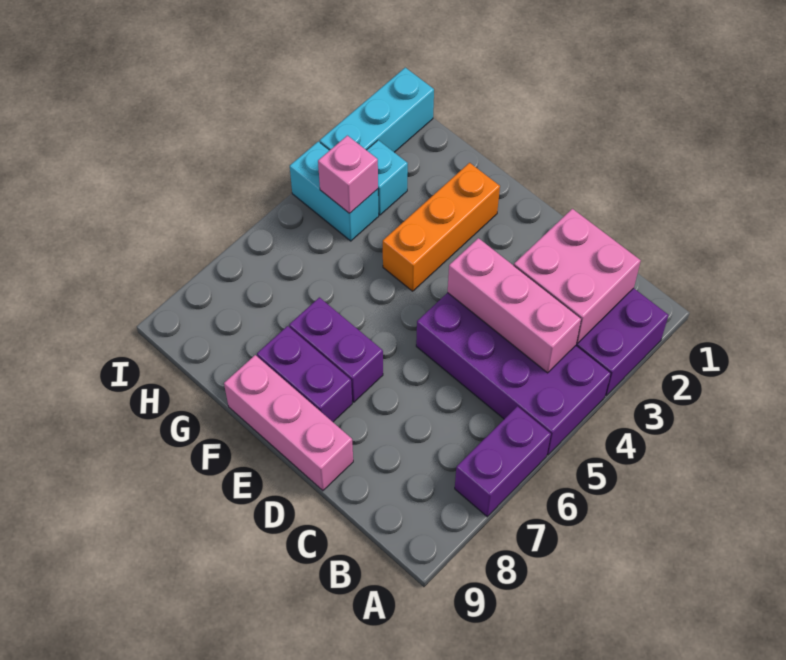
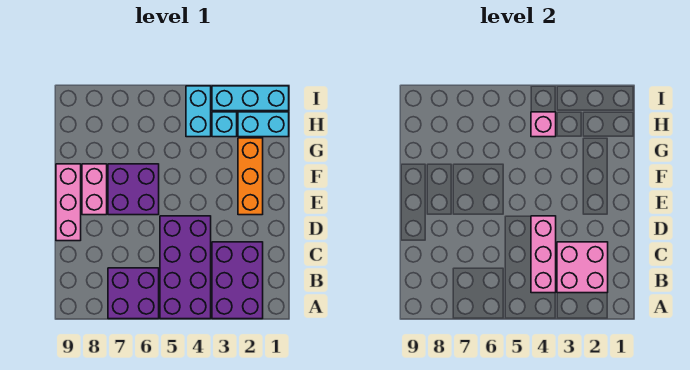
purple 1x2 brick [455,406,551,517] -> purple 2x2 brick [108,268,159,319]
purple 1x2 brick [289,297,383,402] -> purple 2x2 brick [108,164,159,215]
purple 1x2 brick [257,326,352,422] -> pink 1x2 brick [82,164,107,215]
orange 1x3 brick [383,163,500,291] -> orange 1x3 brick turned to [238,138,263,215]
none -> cyan 1x2 brick [238,112,289,137]

